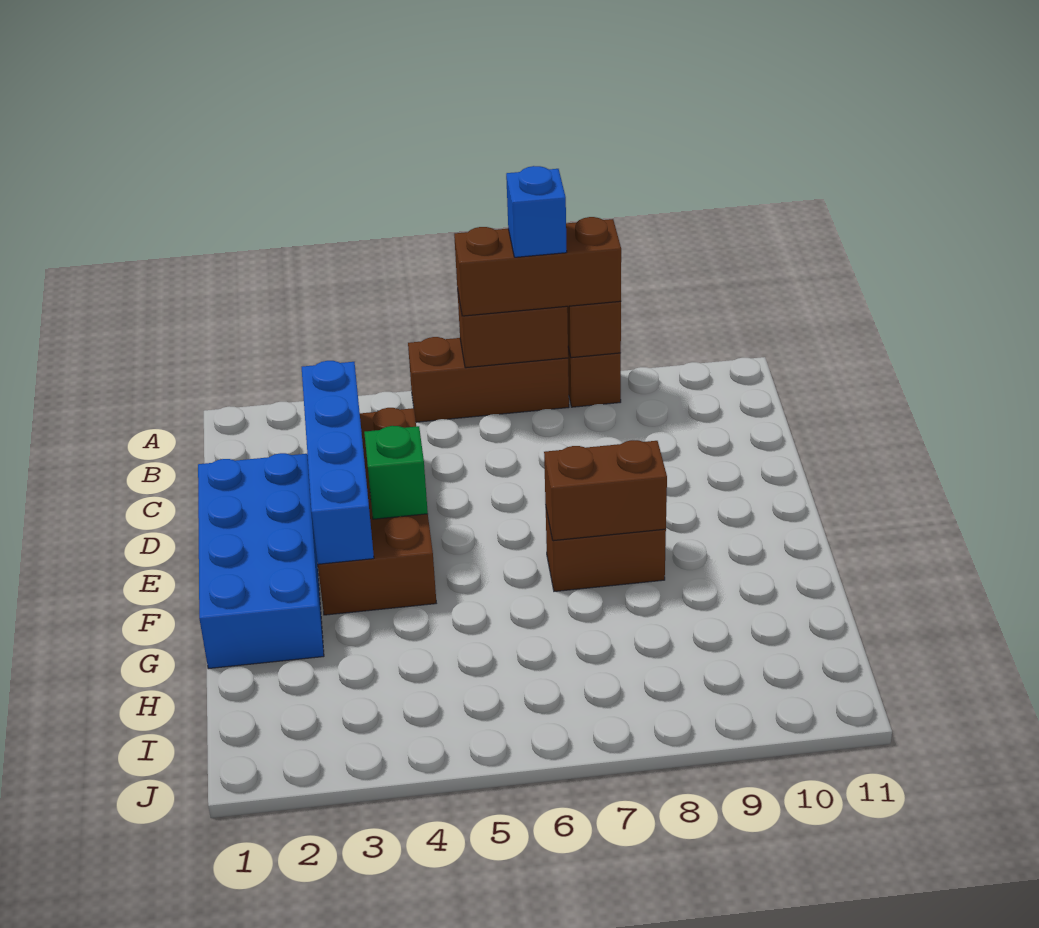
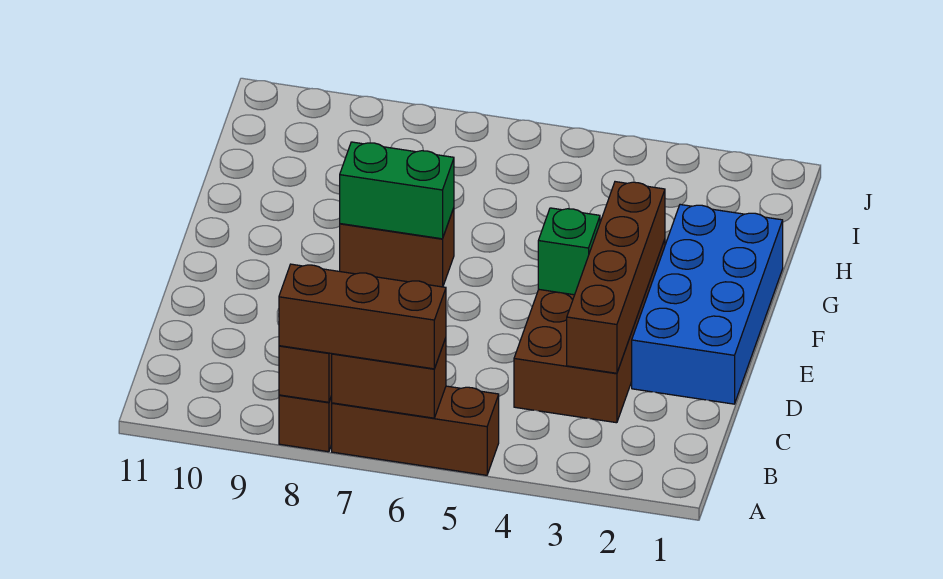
blue 1x1 brick [506,166,567,257] -> none
blue 1x4 brick [302,361,374,564] -> brown 1x4 brick [567,182,665,373]
brown 1x2 brick [544,440,667,541] -> green 1x2 brick [340,142,454,239]

